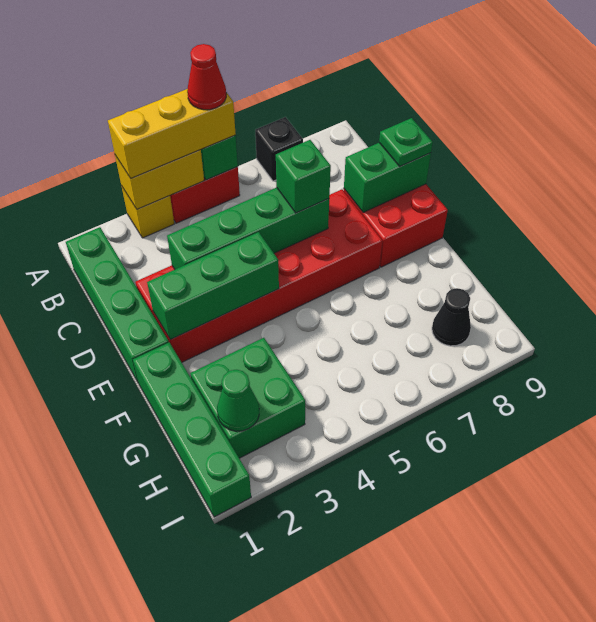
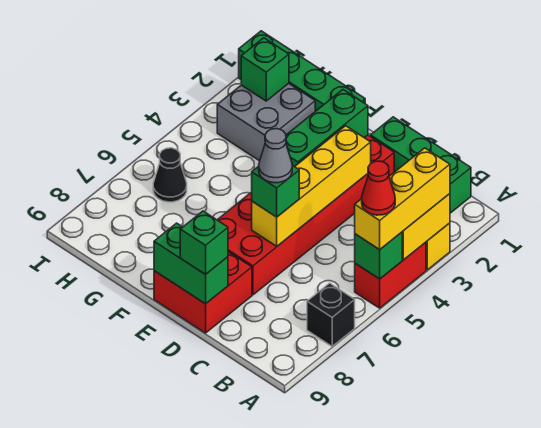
green 1x4 brick [66,227,169,383] -> green 1x3 brick [370,117,471,213]
green 1x4 brick [167,188,329,269] -> yellow 1x4 brick [252,126,371,246]
none -> grey 1x1 cone [259,129,292,183]
green 1x2 brick [344,143,431,212] -> green 1x2 brick turned to [154,223,228,304]
green 1x1 plate [379,118,433,166] -> green 1x1 brick [180,211,228,275]
green 2x2 brick [190,338,305,458] -> grey 2x2 brick [217,83,315,161]
green 1x1 cone [217,370,259,431] -> green 1x1 brick [241,38,289,101]
black 1x1 cone [432,288,471,346] -> black 1x1 cone moved to [153,148,187,202]

